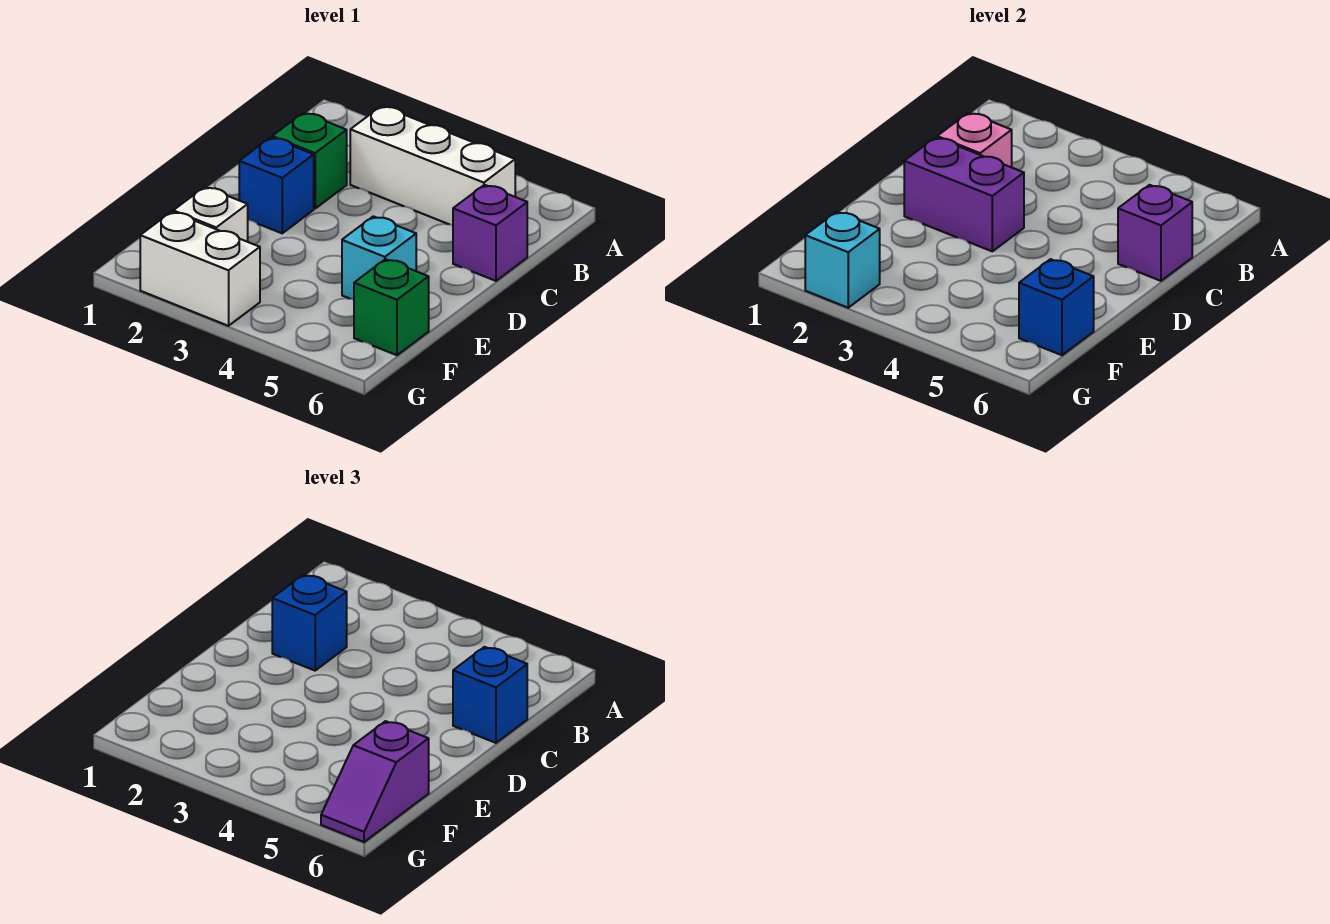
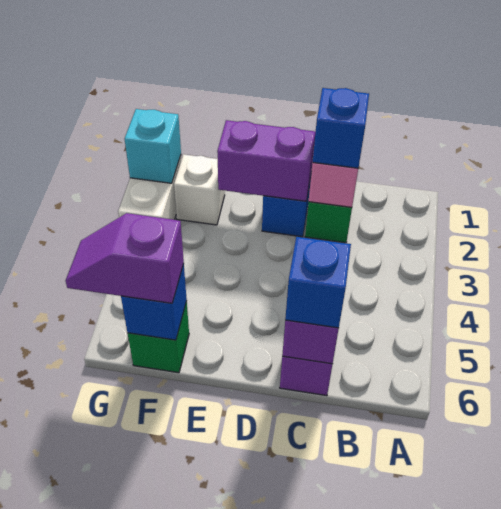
white 1x3 brick [350,106,515,225] -> none
purple 1x2 brick [904,137,1024,251] -> purple 1x2 brick turned to [217,120,316,201]
cyan 1x1 brick [342,216,416,300] -> none

